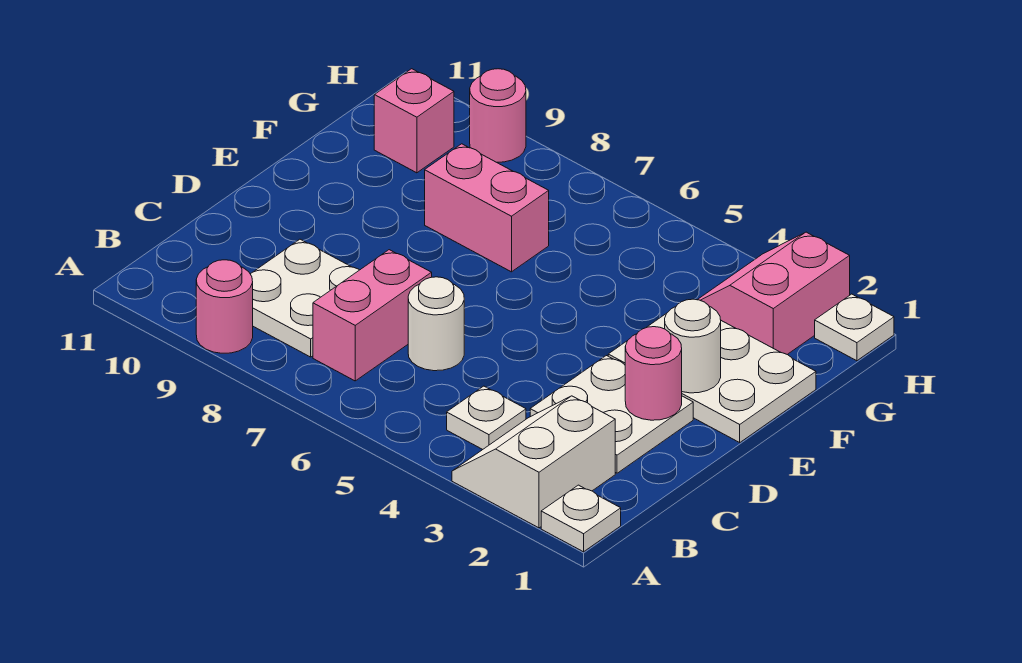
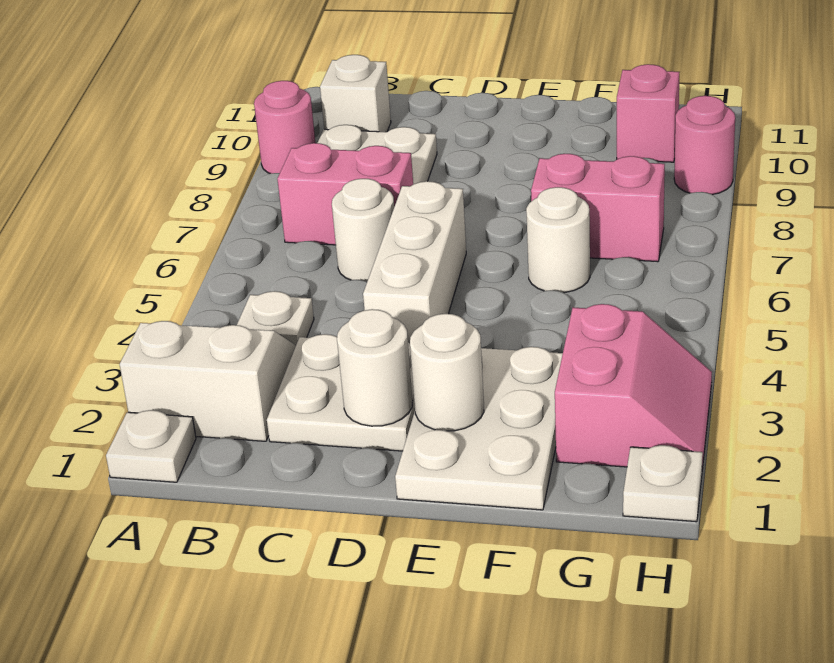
none -> white 1x1 brick [320,55,391,132]
pink 1x1 round brick [625,327,682,420] -> white 1x1 round brick [337,309,413,426]
none -> white 1x3 brick [363,181,466,343]
none -> white 1x1 round brick [526,187,590,293]
pink 1x2 brick [425,144,549,272] -> pink 1x2 brick turned to [531,154,665,262]
pink 2x2 slope [698,232,850,355] -> pink 2x2 slope turned to [555,304,712,469]

